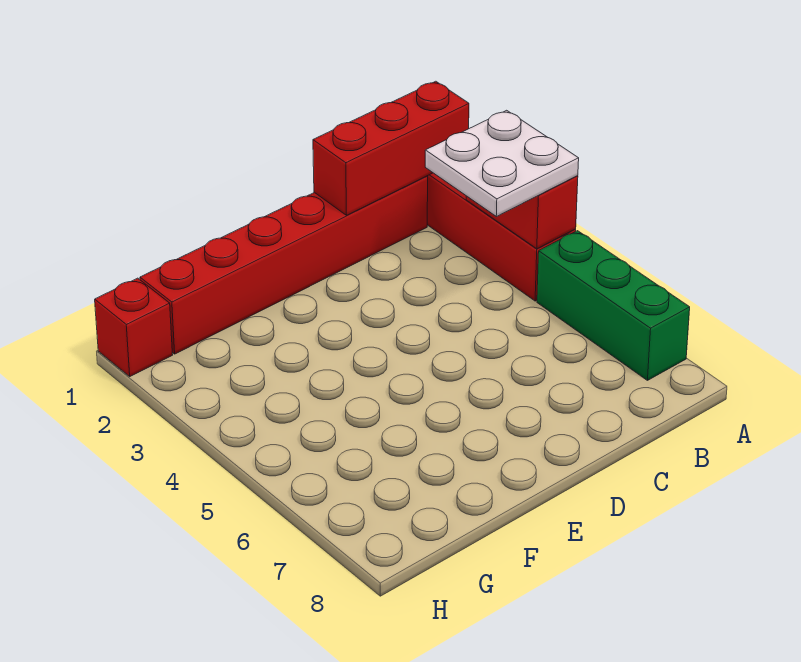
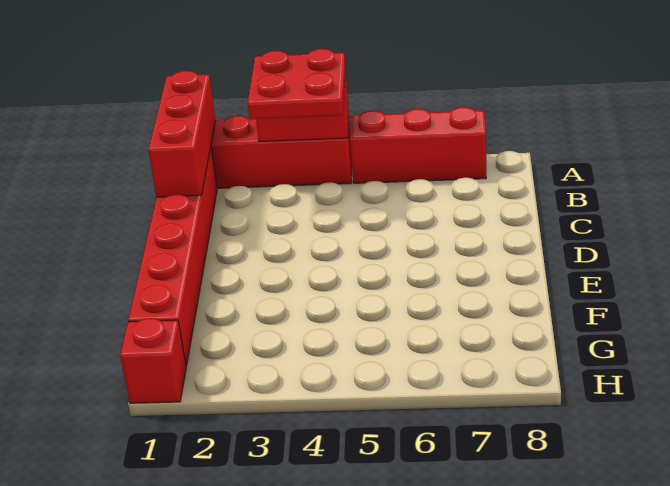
white 2x2 plate [425,110,579,217] -> red 2x2 plate [248,49,346,119]
green 1x3 brick [537,231,690,380] -> red 1x3 brick [350,107,486,183]

